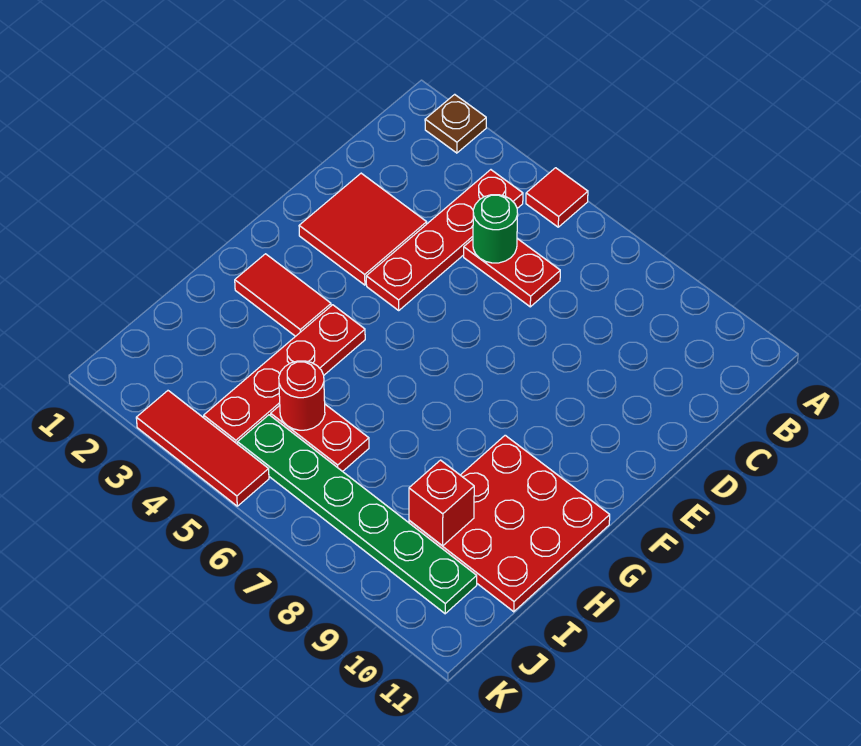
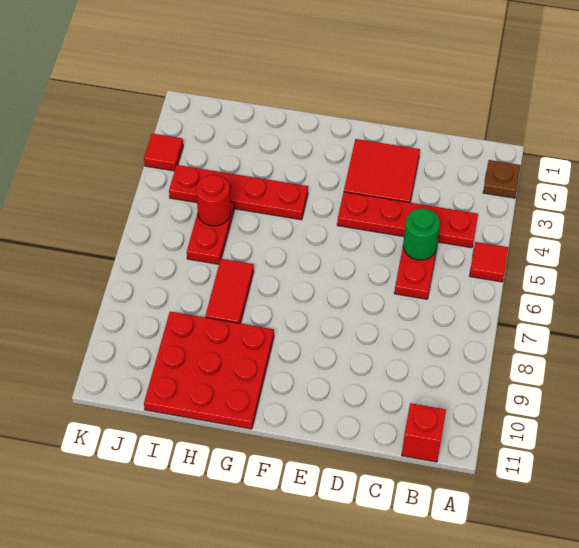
red 1x2 tile [235,254,331,336] -> red 1x2 tile moved to [205,259,254,323]
red 1x1 brick [409,460,474,546] -> red 1x1 brick moved to [402,403,446,462]
green 1x6 plate [238,415,477,614] -> none
red 1x3 tile [136,391,269,506] -> red 1x1 tile [144,134,183,171]

